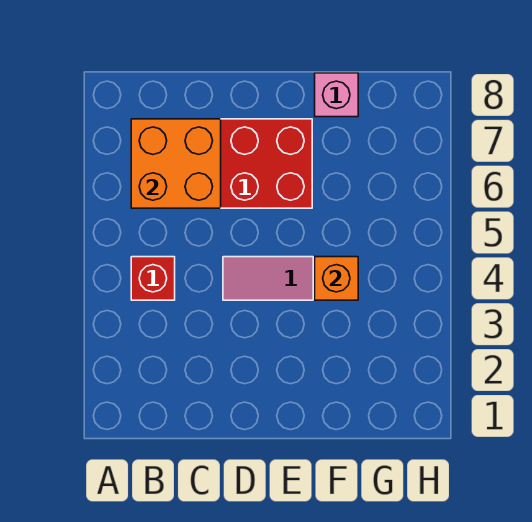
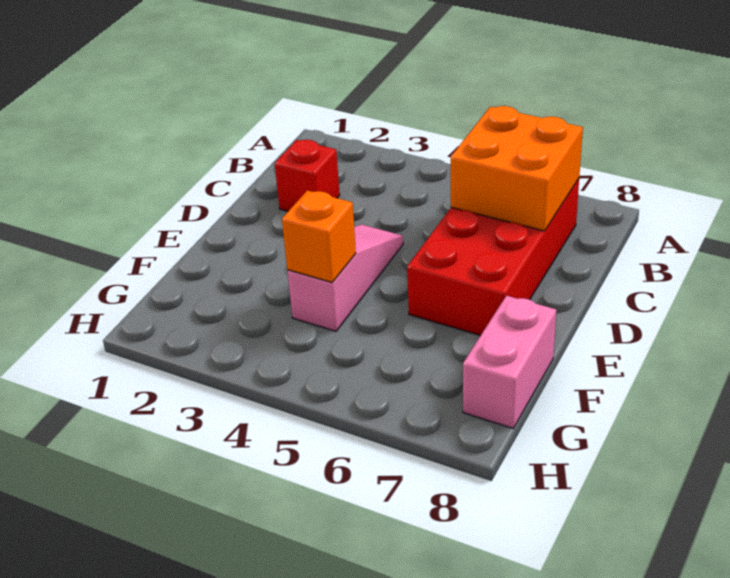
red 1x1 brick [131,257,175,300] -> red 1x1 brick moved to [275,140,340,211]
pink 1x1 brick [315,73,358,117] -> pink 1x2 brick [463,296,556,428]

